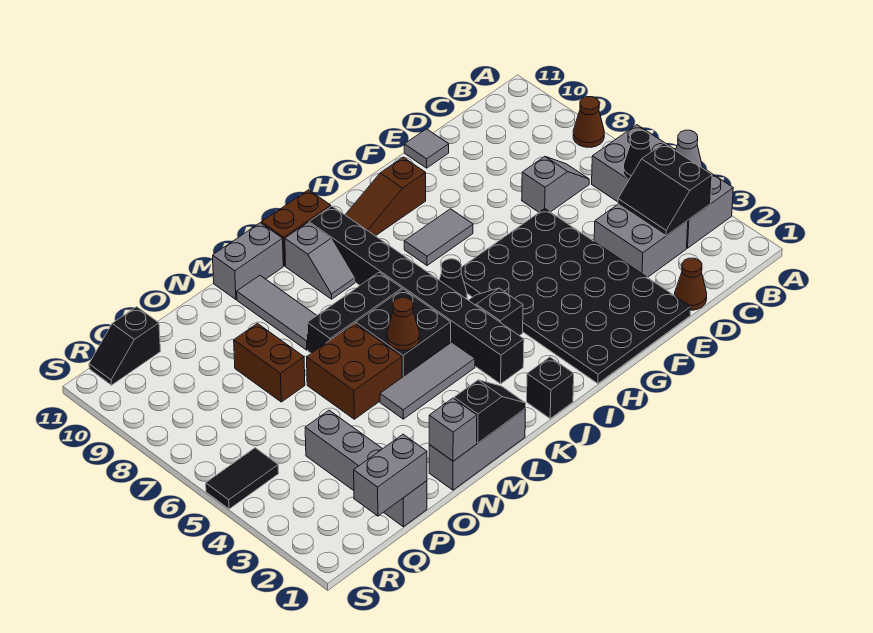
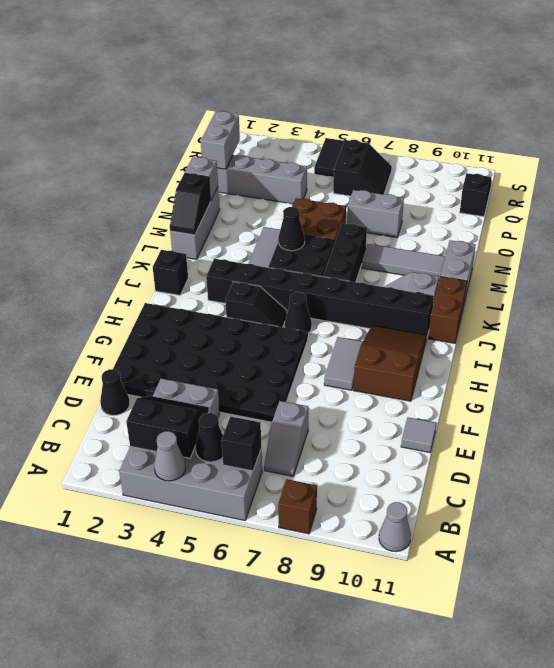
brown 1x1 cone [573,97,604,147] -> brown 1x1 brick [278,479,317,534]
none -> grey 1x1 cone [379,502,411,552]
none -> black 1x1 brick [221,416,261,471]
brown 1x1 cone [675,258,707,310] -> black 1x1 cone [100,369,130,415]
brown 1x3 slope [345,157,426,236] -> brown 2x3 slope [353,326,427,401]
brown 1x1 cone [387,297,419,350] -> black 1x1 cone [278,207,305,251]
brown 1x2 brick [234,323,305,402] -> grey 1x2 brick [347,190,404,238]
none -> black 2x2 slope [333,140,392,196]

